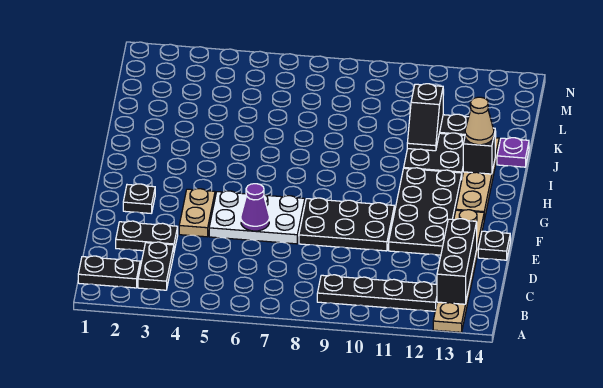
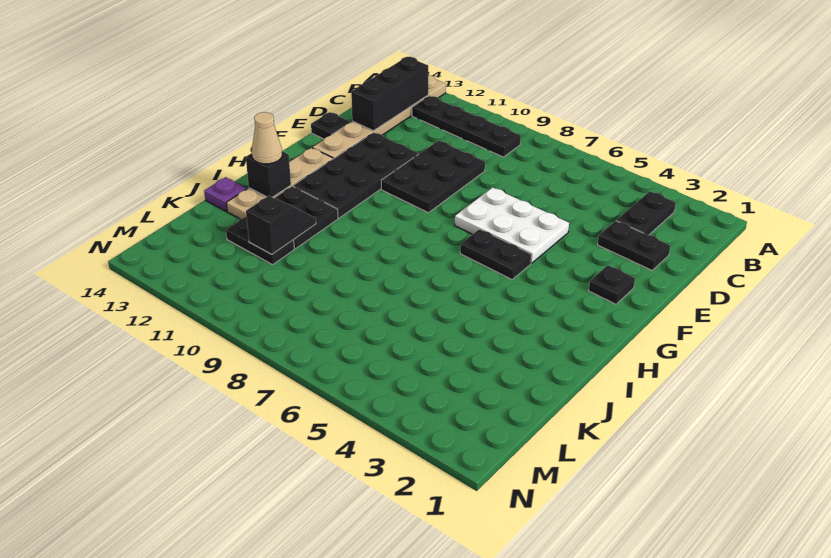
black 1x2 plate [78,256,140,288] -> black 1x2 plate moved to [460,229,532,279]
tan 1x2 plate [179,189,215,237] -> none
purple 1x1 cone [241,184,269,231] -> none
black 2x3 plate [299,198,394,251] -> black 2x3 plate turned to [381,141,485,213]

